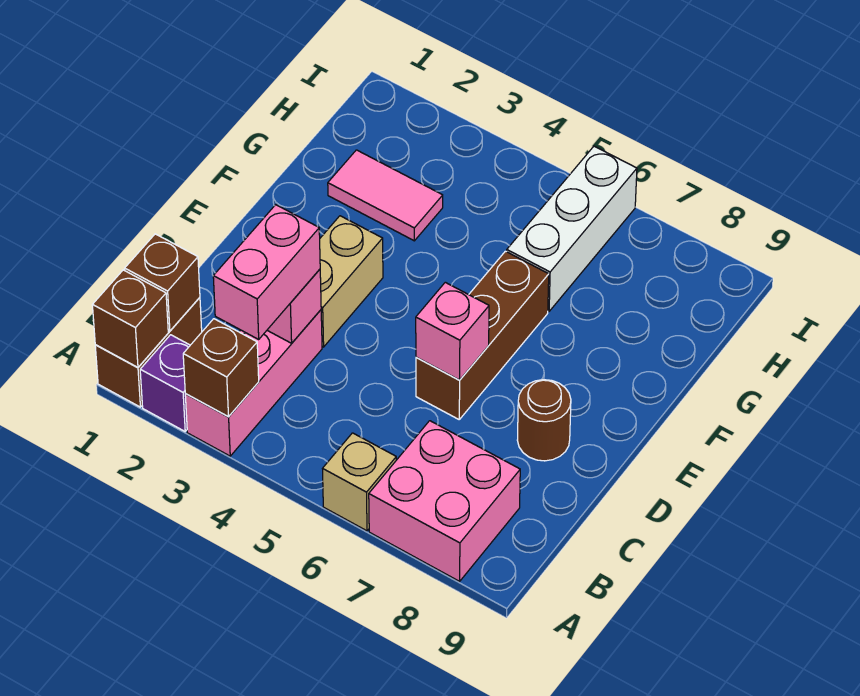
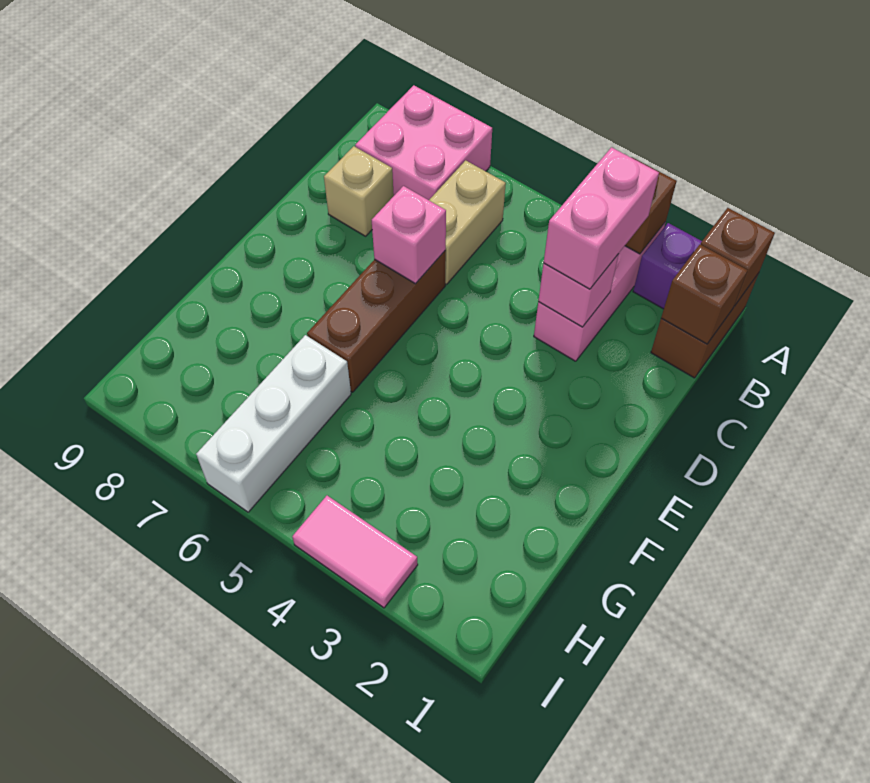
tan 1x1 brick [323,433,396,531] -> tan 1x1 brick moved to [324,146,394,236]
tan 1x2 brick [320,216,383,347] -> tan 1x2 brick moved to [429,160,506,285]
brown 1x1 round brick [517,380,571,461] -> none
pink 1x2 tile [328,150,443,241] -> pink 1x2 tile moved to [292,496,418,608]

